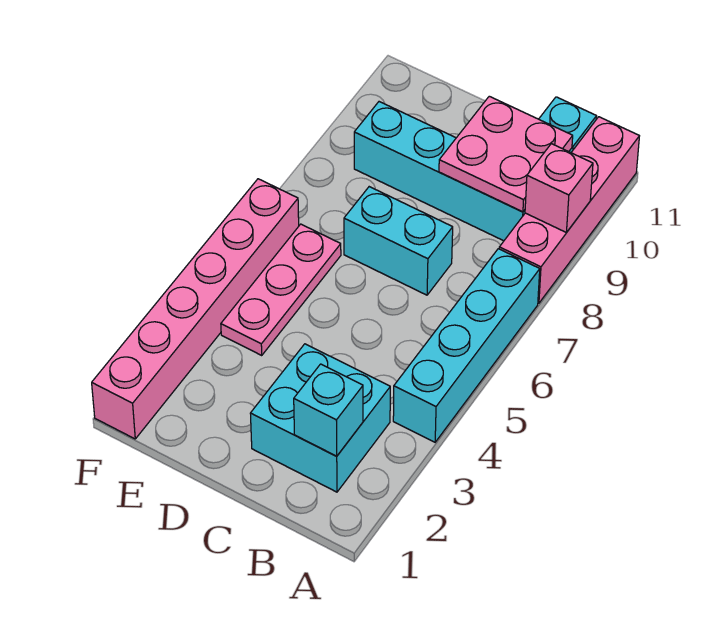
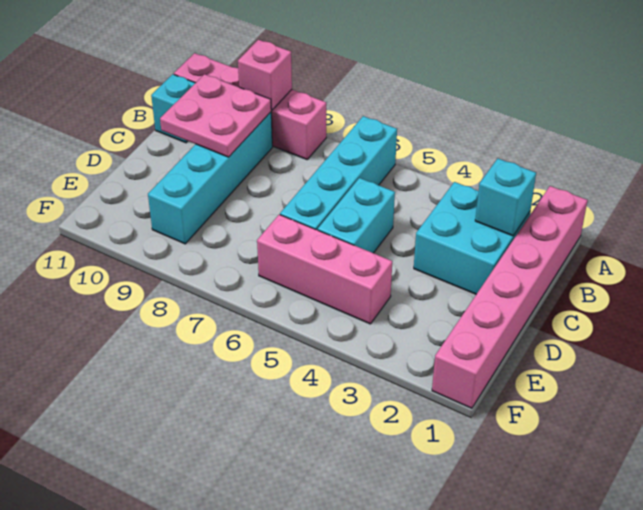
cyan 1x4 brick [393,249,540,442] -> cyan 1x4 brick turned to [280,116,397,230]
cyan 1x2 brick [344,187,453,295] -> cyan 1x2 brick moved to [318,178,395,253]
pink 1x3 plate [221,224,341,355] -> pink 1x3 brick [257,215,392,324]
pink 1x6 brick [92,179,299,439] -> pink 1x6 brick turned to [432,186,588,408]

